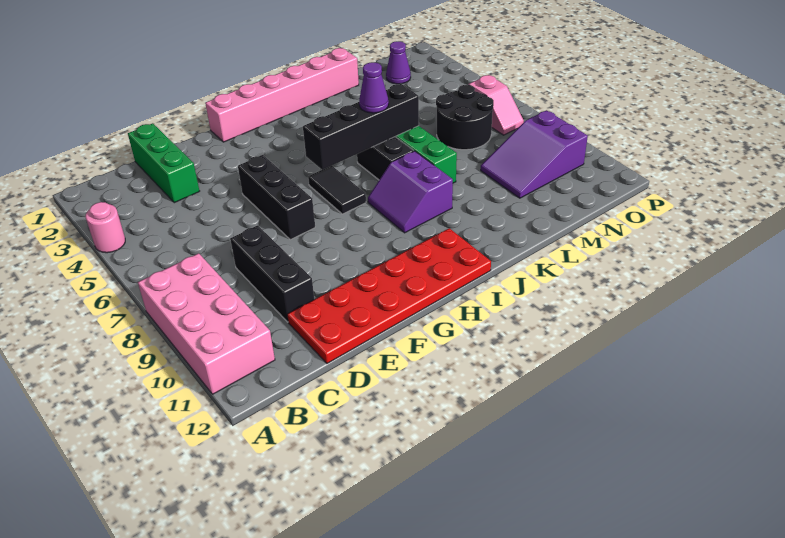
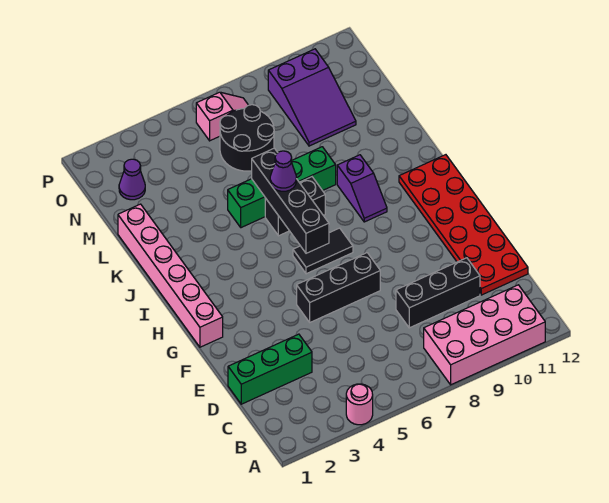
purple 2x2 slope [368,151,453,233] -> purple 1x2 slope [337,155,387,222]

